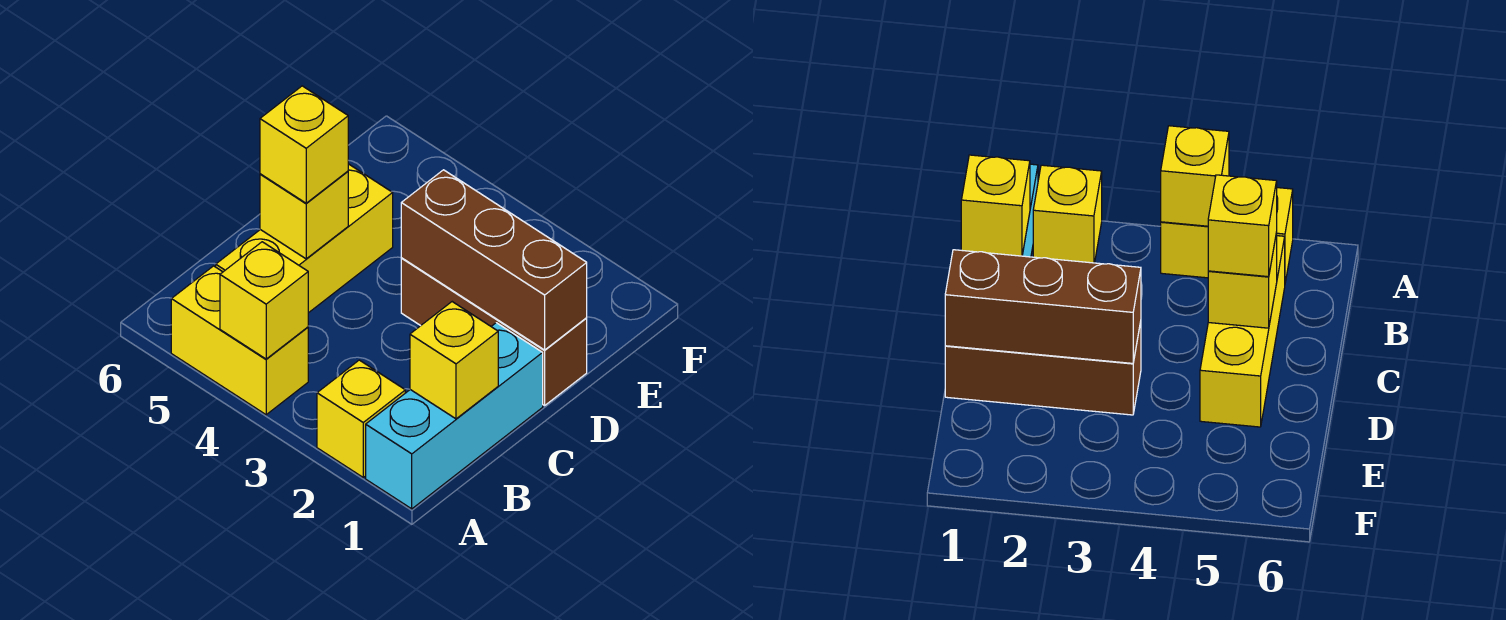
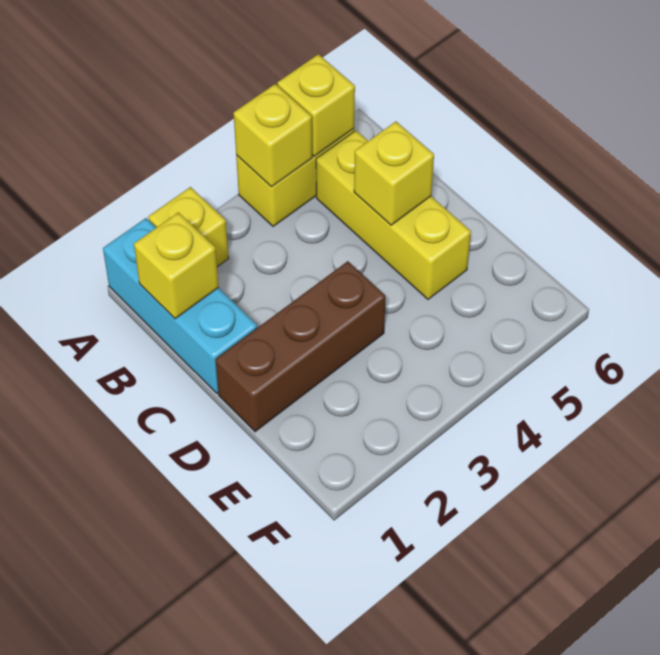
yellow 1x1 brick [260,86,348,203] -> yellow 1x1 brick moved to [277,54,355,156]
brown 1x3 brick [401,170,587,350] -> none

